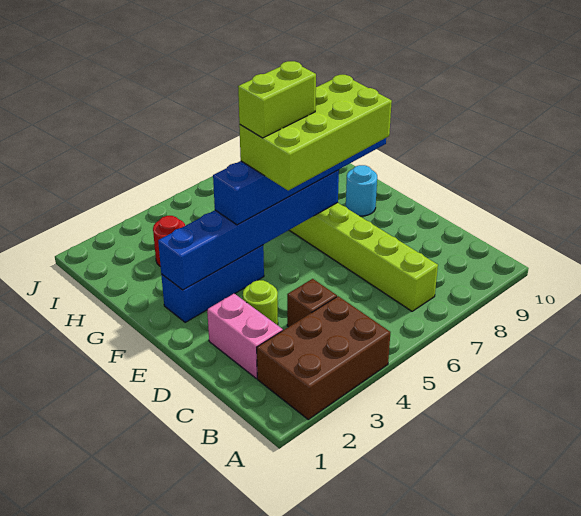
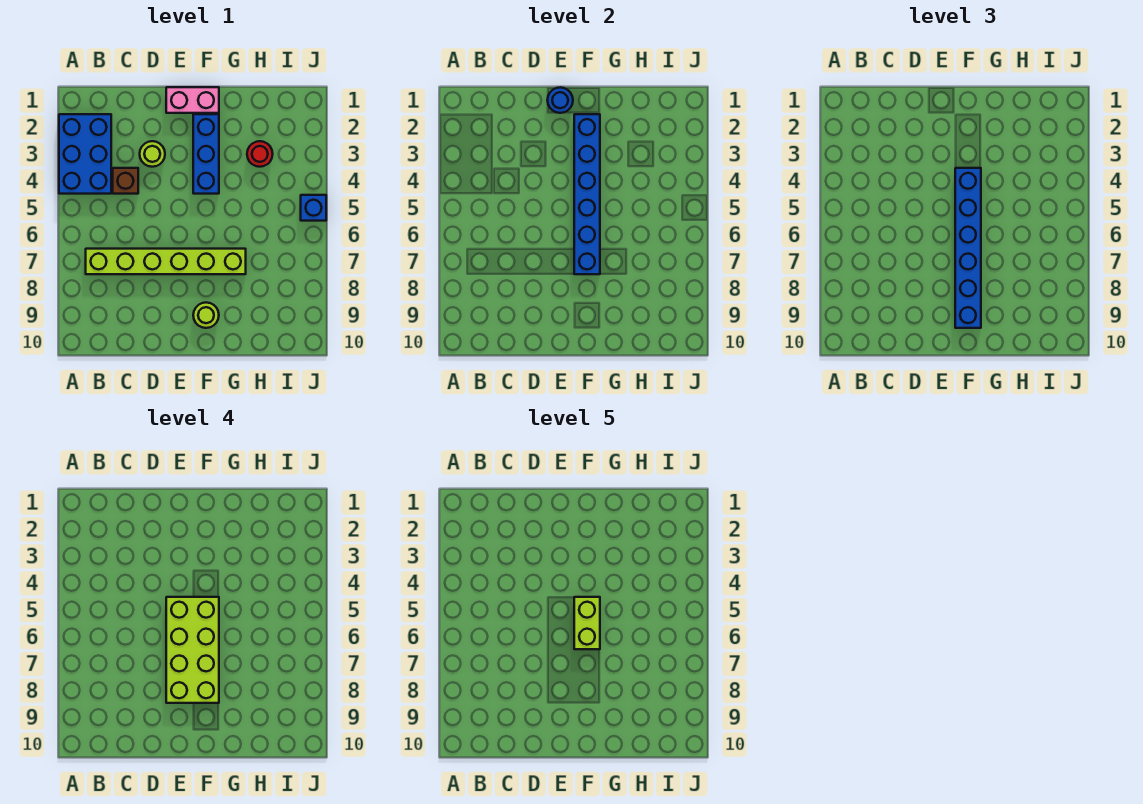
brown 2x3 brick [257,296,390,419] -> blue 2x3 brick [59,114,111,194]
pink 1x2 brick [207,294,283,378] -> pink 1x2 brick moved to [166,87,219,113]
none -> blue 1x1 round brick [547,87,573,113]
cyan 1x1 round brick [346,165,377,216] -> lime 1x1 round brick [193,303,219,328]
none -> blue 1x1 brick [301,195,326,221]

